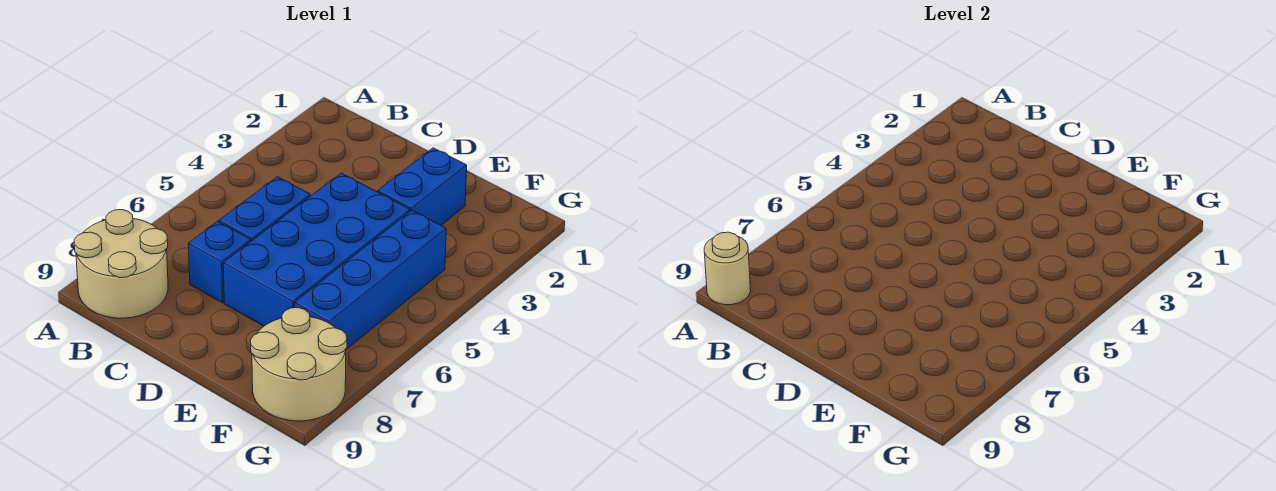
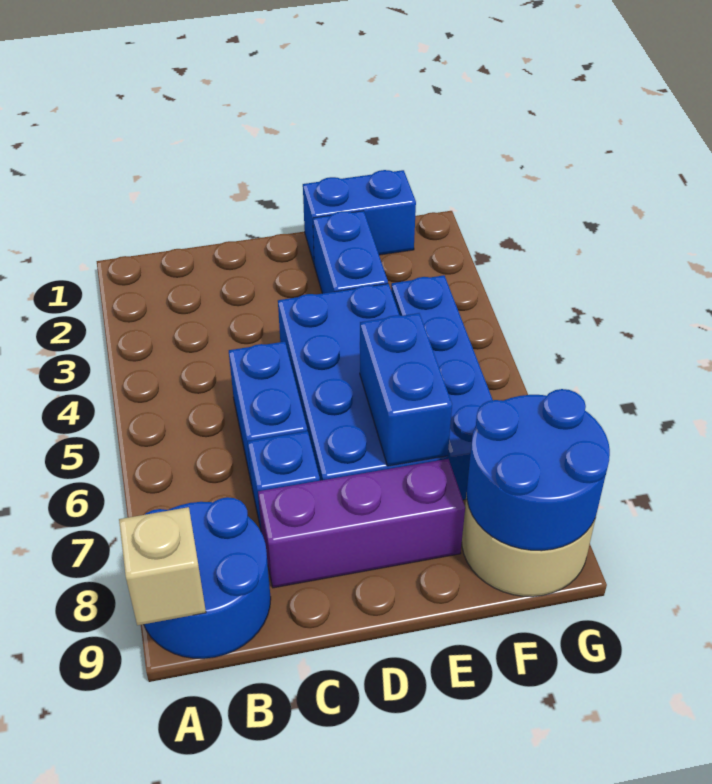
tan 2x2 round brick [74,210,168,318] -> blue 2x2 round brick [144,497,271,659]
tan 1x1 round brick [704,232,751,305] -> tan 1x1 brick [119,507,206,625]
none -> purple 1x3 brick [258,459,465,588]
none -> blue 1x2 brick [303,170,416,263]
none -> blue 1x2 brick [360,313,452,466]
none -> blue 2x2 round brick [467,389,610,551]

